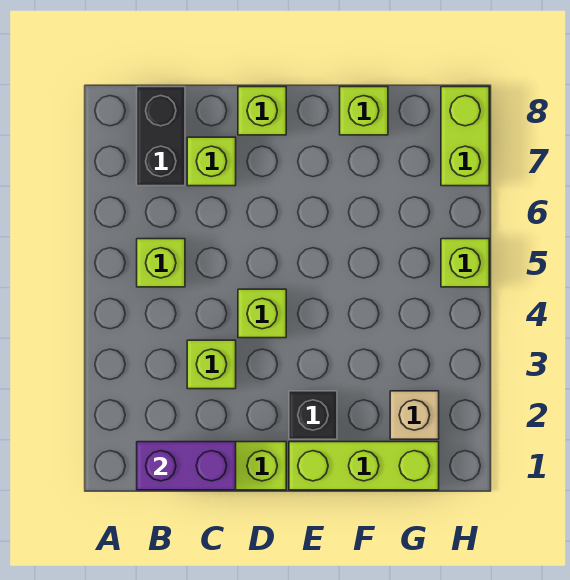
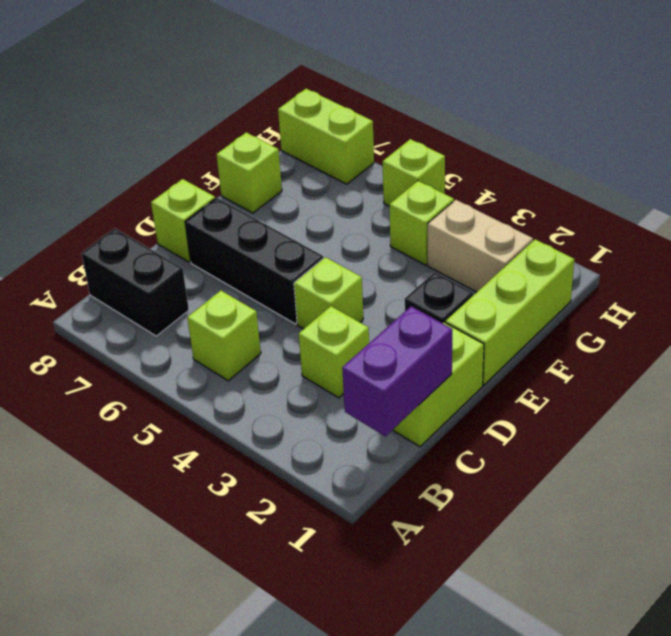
lime 1x1 brick [187,137,236,186] -> lime 1x1 brick moved to [389,181,454,265]
none -> black 1x3 brick [185,198,324,324]
tan 1x1 brick [390,391,439,439] -> tan 1x2 brick [428,200,533,292]

